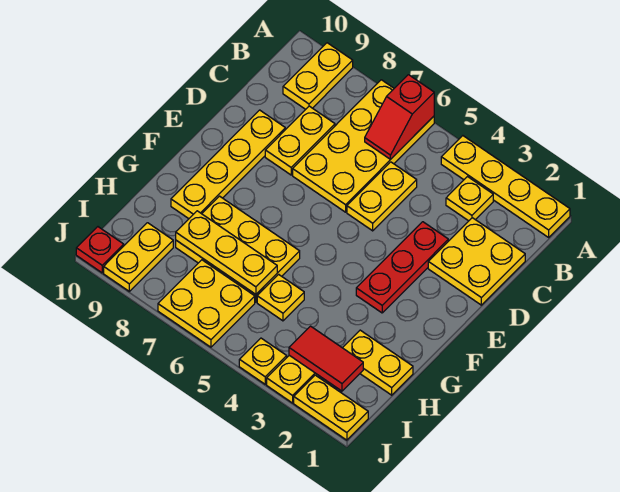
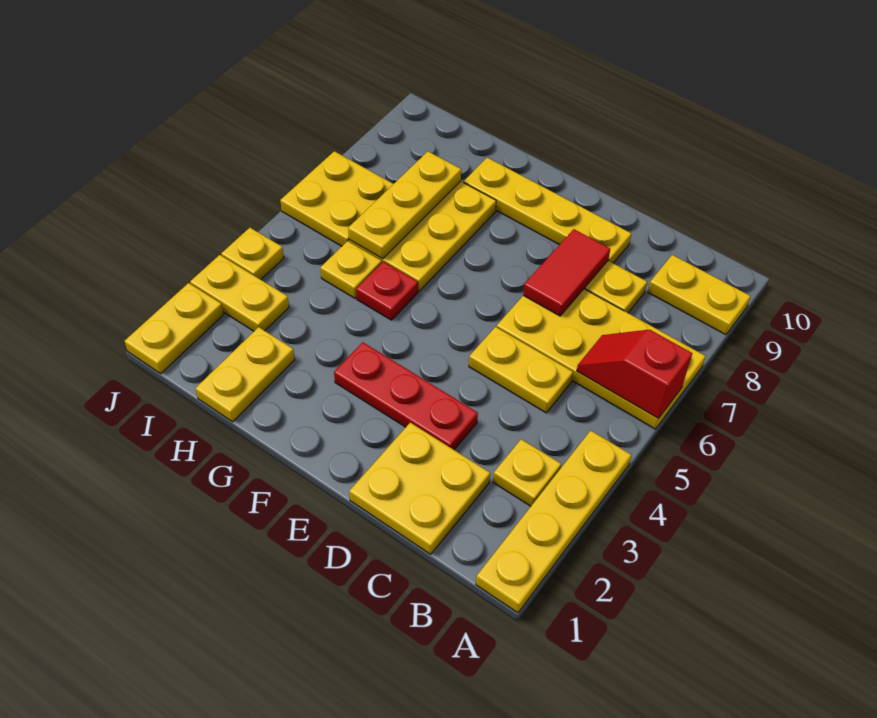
red 1x2 tile [289,326,363,391] -> red 1x2 tile moved to [523,229,610,316]
yellow 1x2 plate [104,223,173,291] -> none
red 1x1 plate [76,227,124,273] -> red 1x1 plate moved to [356,262,418,320]

